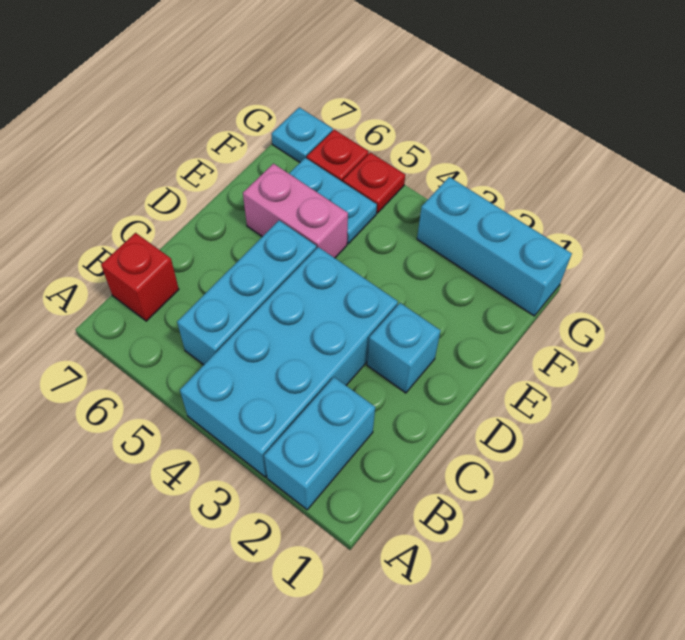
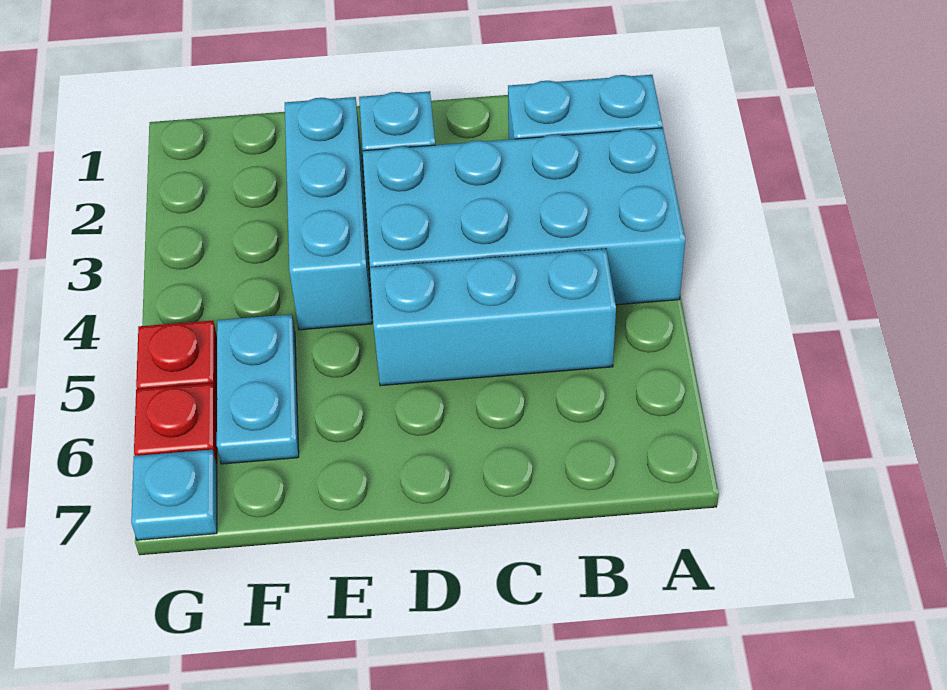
red 1x1 brick [101,233,179,321] -> none
pink 1x2 brick [243,164,348,258] -> none
cyan 1x3 brick [417,177,572,316] -> cyan 1x3 brick moved to [285,97,372,330]

